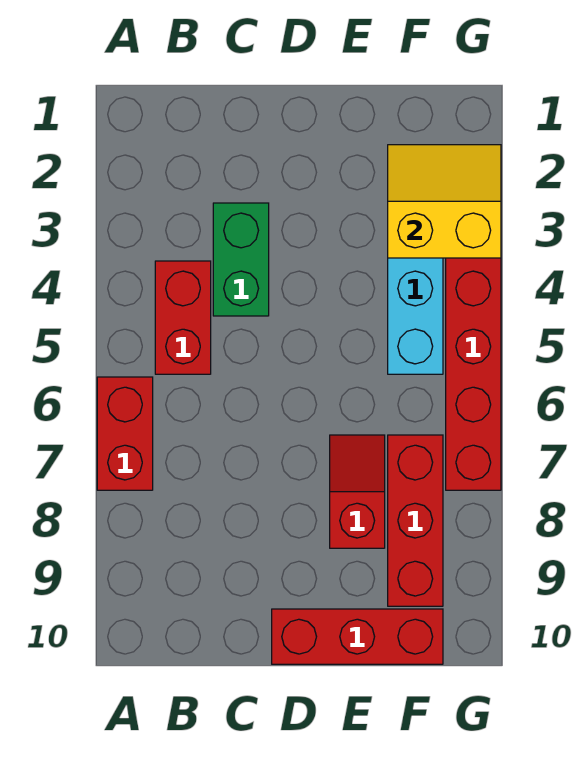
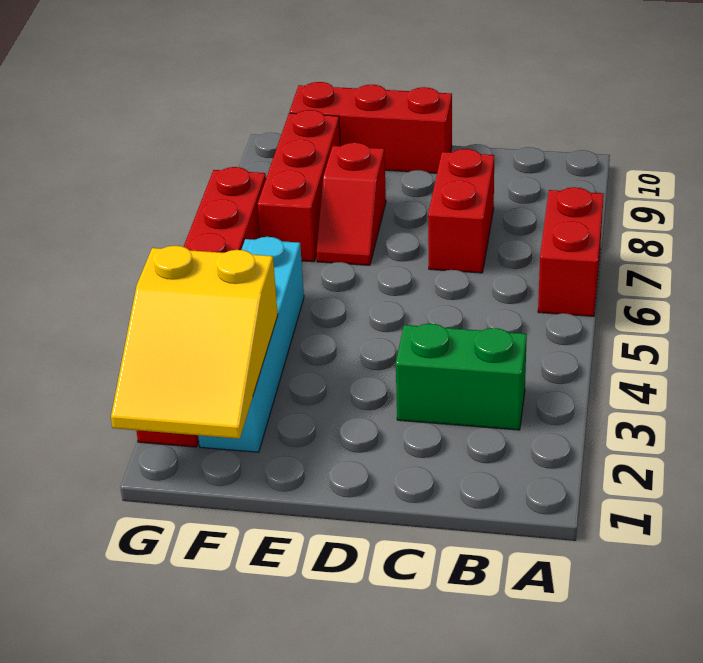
red 1x2 brick [155,261,211,374] -> red 1x2 brick moved to [428,149,494,273]
green 1x2 brick [213,203,269,316] -> green 1x2 brick turned to [396,324,527,430]
yellow 2x2 slope [388,145,501,258] -> yellow 2x3 slope [111,246,278,439]

